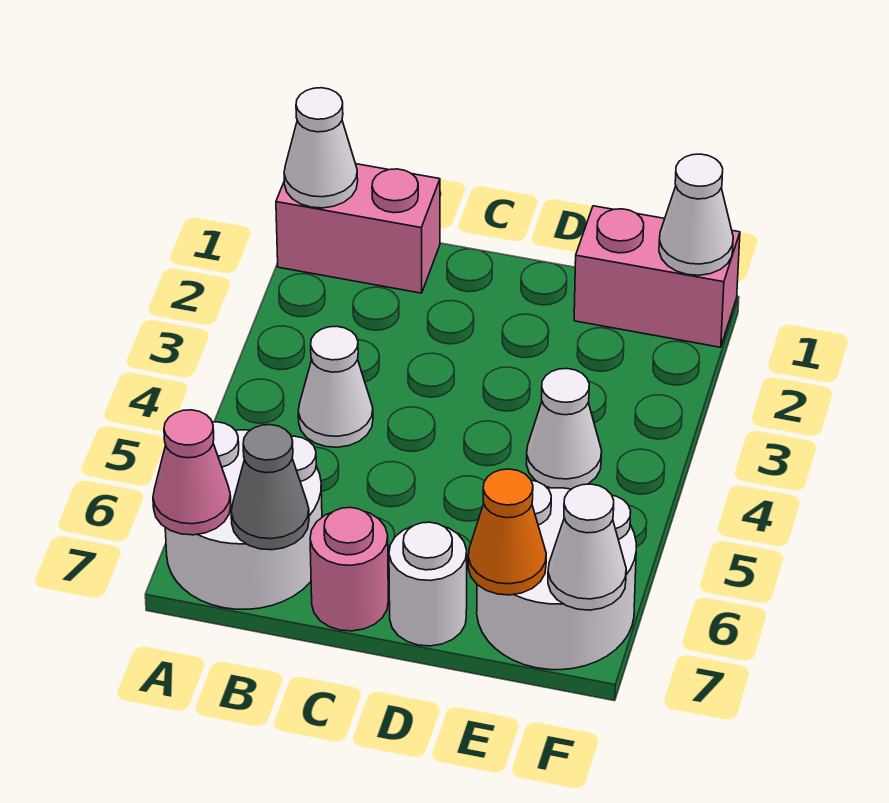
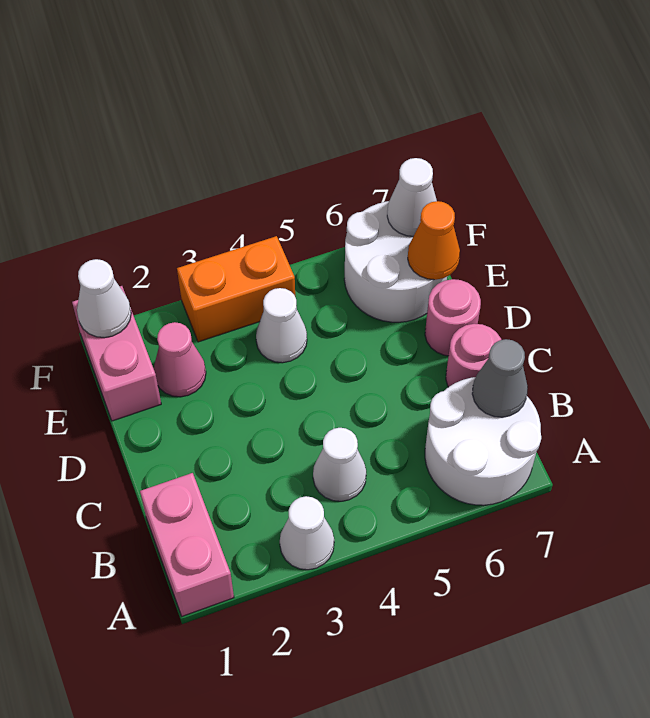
white 1x1 cone [284,88,358,208] -> white 1x1 cone moved to [280,496,334,570]
pink 1x1 cone [153,410,231,535] -> pink 1x1 cone moved to [154,322,206,397]
white 1x1 round brick [389,522,467,646] -> pink 1x1 round brick [425,279,481,356]
none -> orange 1x2 brick [177,236,295,342]

